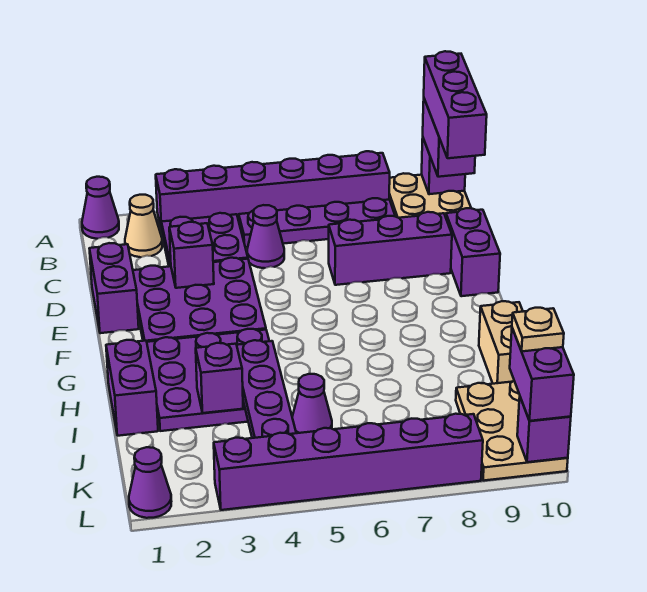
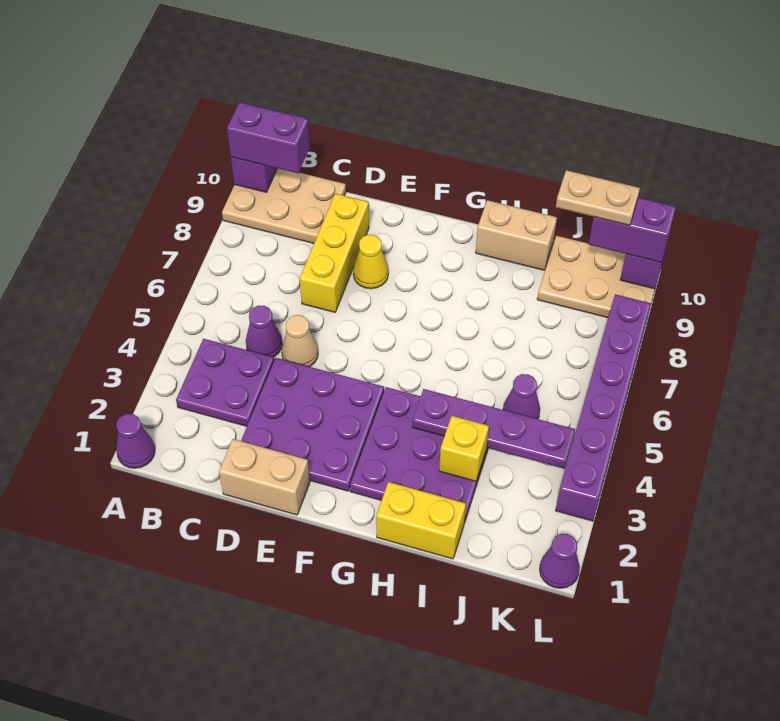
purple 1x6 brick [156,151,390,232] -> none
purple 1x3 brick [424,51,487,158] -> none
tan 1x1 cone [125,195,162,257] -> tan 1x1 cone moved to [282,315,318,367]
purple 1x4 plate [239,198,395,247] -> none
purple 1x2 brick [89,243,139,333] -> tan 1x2 brick [219,439,310,515]
purple 1x1 brick [169,222,214,288] -> none
purple 1x3 brick [329,212,452,285] -> yellow 1x3 brick [300,193,369,312]
purple 1x2 brick [446,208,500,296] -> none
none -> yellow 1x1 cone [353,235,388,289]
purple 1x2 brick [106,340,158,436] -> yellow 1x2 brick [376,482,466,559]
purple 1x1 brick [196,343,243,413] -> yellow 1x1 brick [439,416,489,481]
tan 1x1 plate [512,308,564,351] -> tan 1x2 plate [556,170,640,225]

